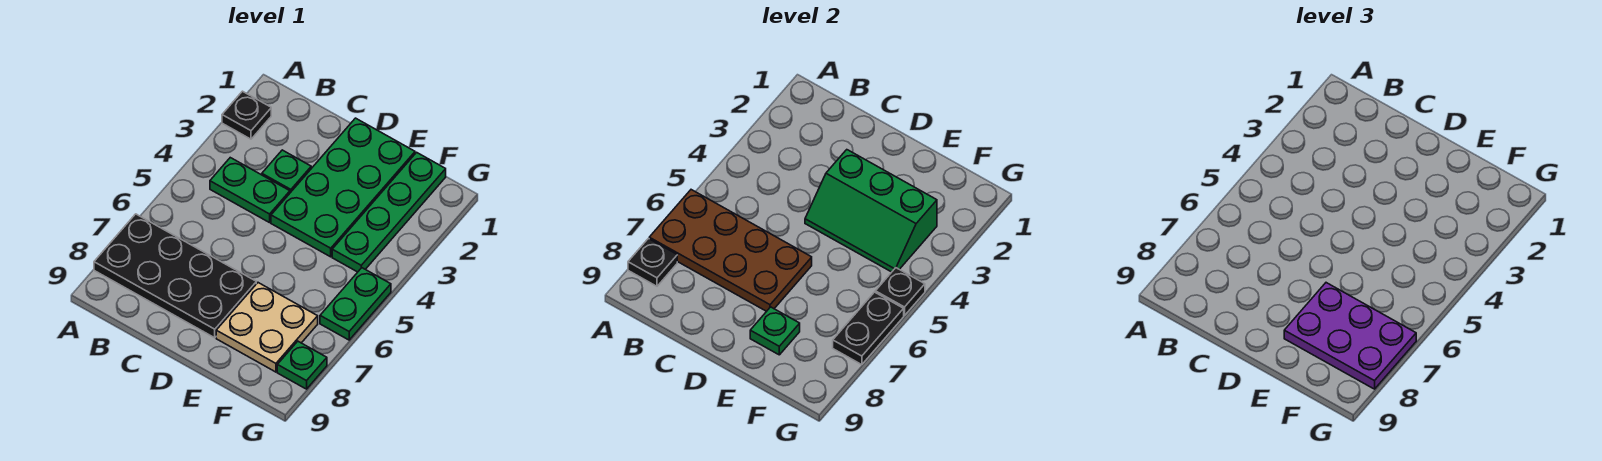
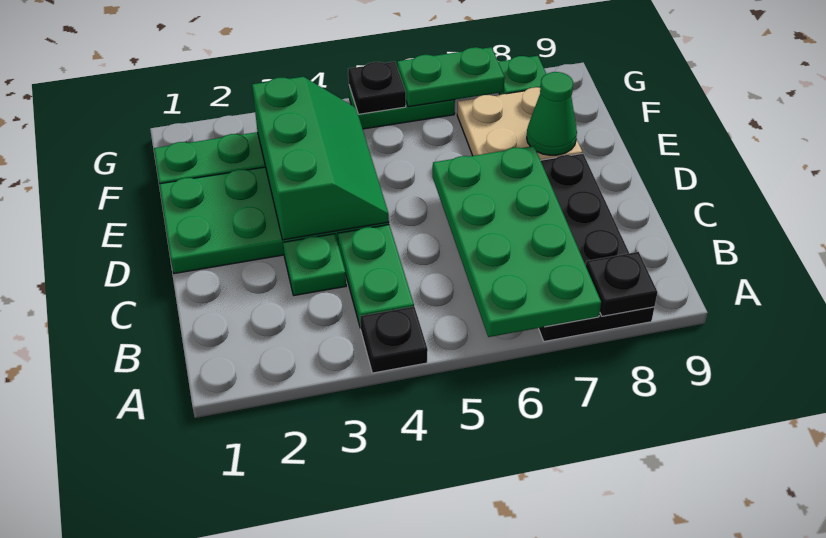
black 1x1 plate [222,91,271,139] -> black 1x1 plate moved to [360,307,428,373]
brown 2x4 plate [649,190,812,311] -> green 2x4 plate [433,146,601,337]
purple 2x3 plate [1284,283,1416,389] -> none
green 1x1 plate [750,307,800,355] -> green 1x1 cone [527,72,577,155]
black 1x2 plate [833,292,904,365] -> green 1x2 plate [397,47,505,107]

